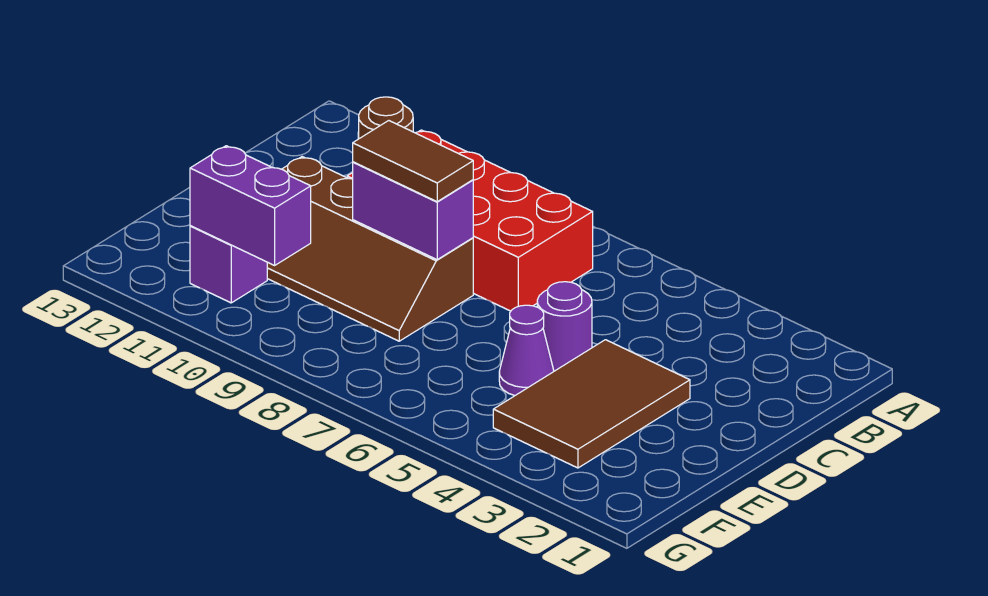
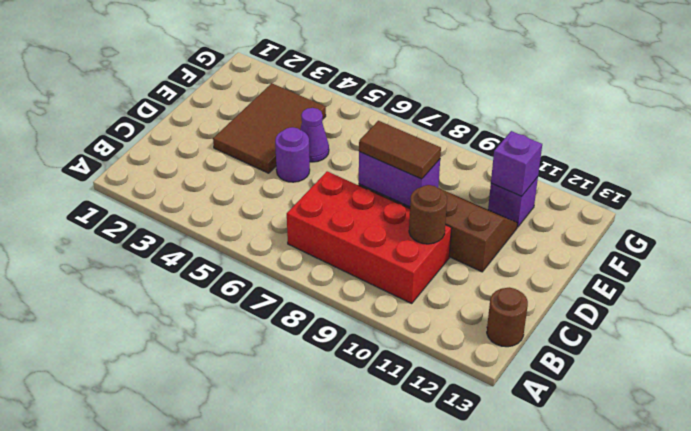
none -> brown 1x1 round brick [487,287,528,347]
purple 1x2 brick [190,146,311,265] -> purple 1x1 brick [491,131,542,196]

